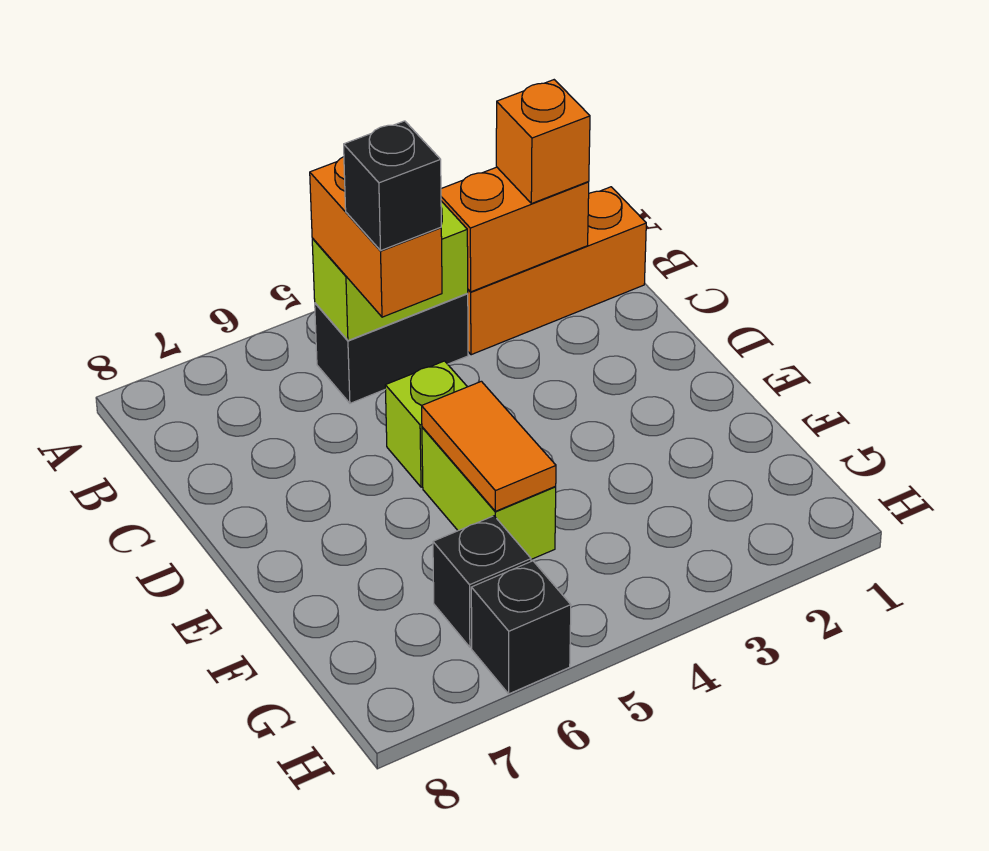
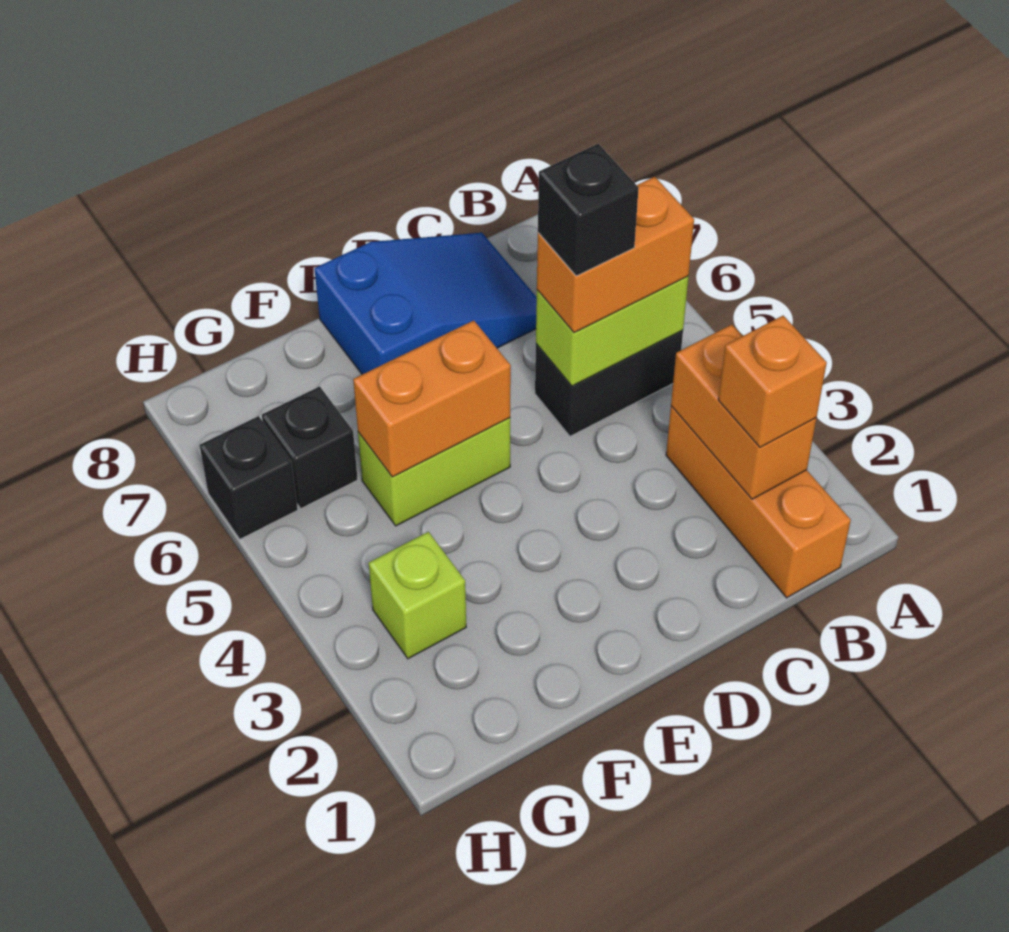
black 1x2 brick [315,294,468,403] -> black 1x2 brick turned to [535,330,683,436]
lime 1x2 brick [312,201,468,341] -> lime 1x2 brick turned to [536,276,688,386]
none -> blue 2x3 slope [314,233,537,374]
lime 1x1 brick [385,361,467,487] -> lime 1x1 brick moved to [369,532,466,659]
orange 1x2 tile [422,381,556,511] -> orange 1x2 brick [353,320,511,477]

